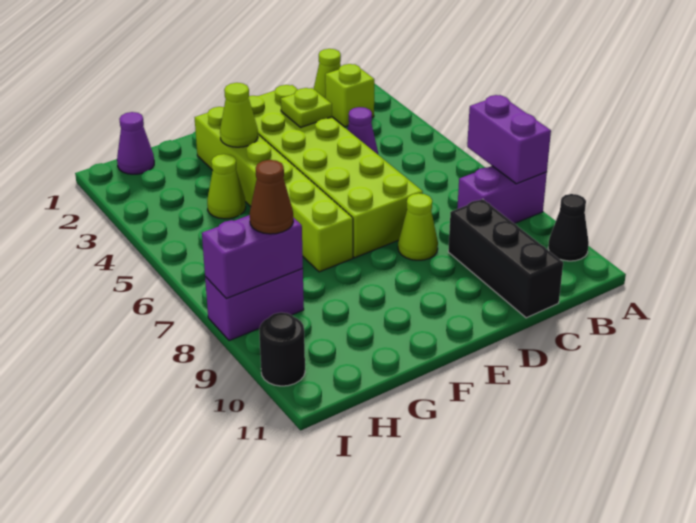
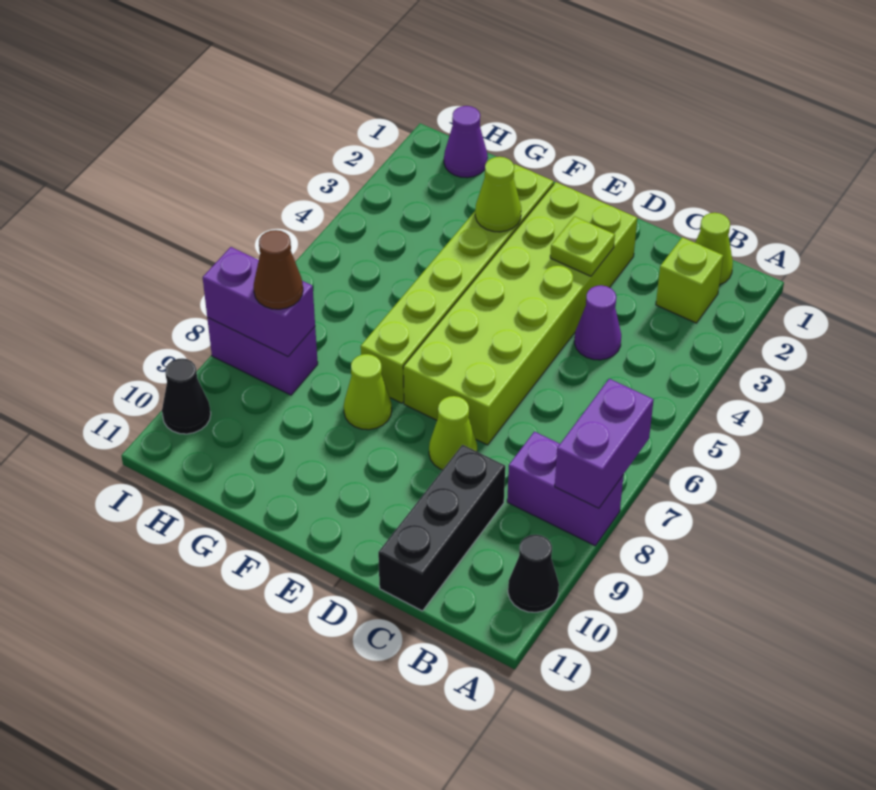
lime 1x1 cone [207,154,246,219] -> lime 1x1 cone moved to [344,354,392,430]
black 1x1 round brick [259,312,305,386] -> black 1x1 cone [162,358,211,434]

